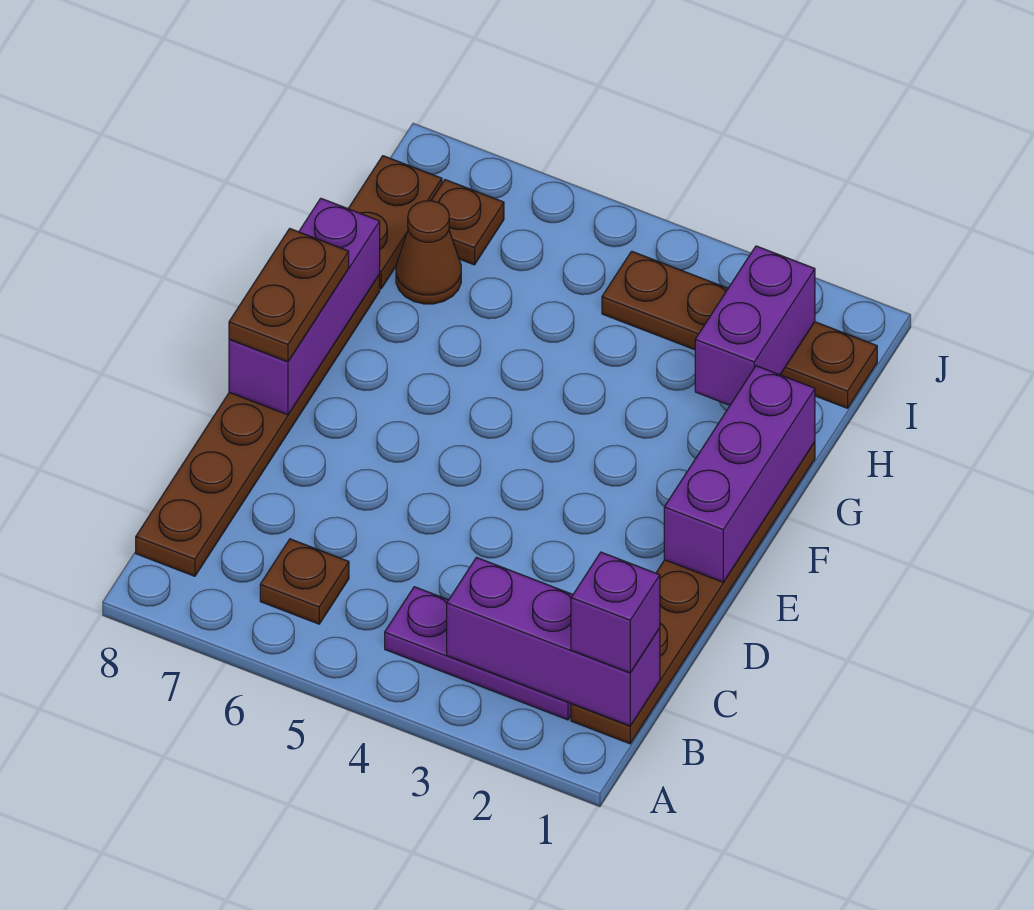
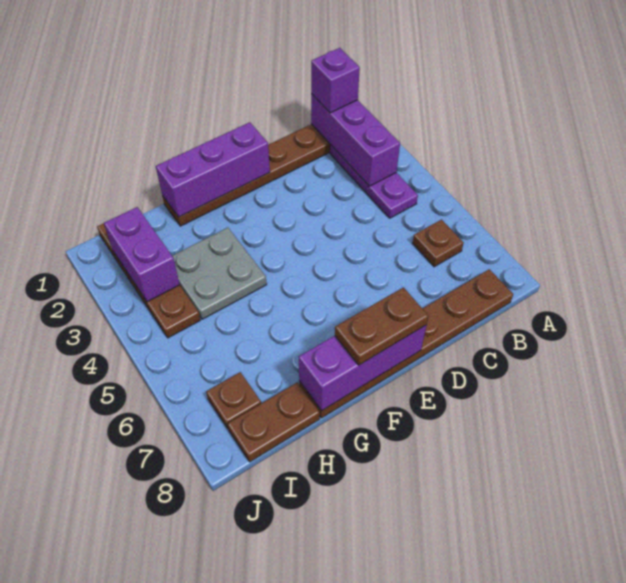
none -> grey 2x2 plate [172,228,267,319]
purple 1x2 brick [695,246,815,405] -> purple 1x2 brick turned to [104,207,180,302]
brown 1x1 cone [396,201,461,304] -> none

